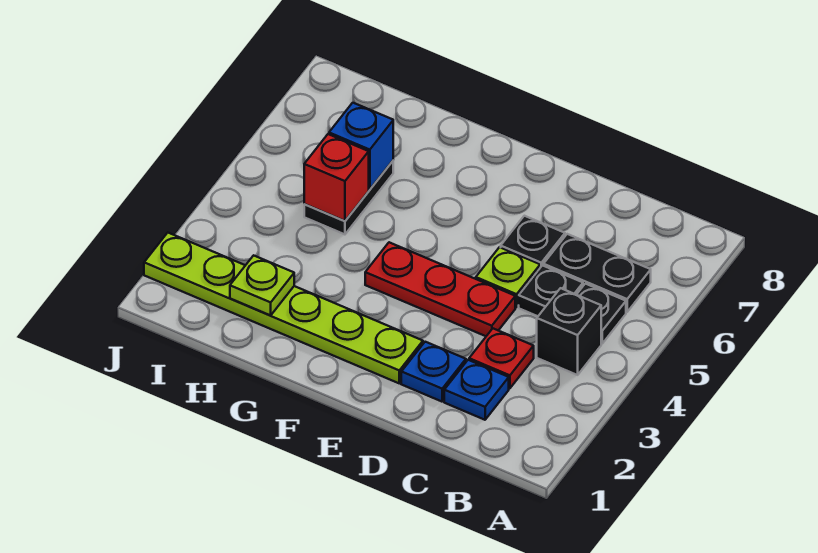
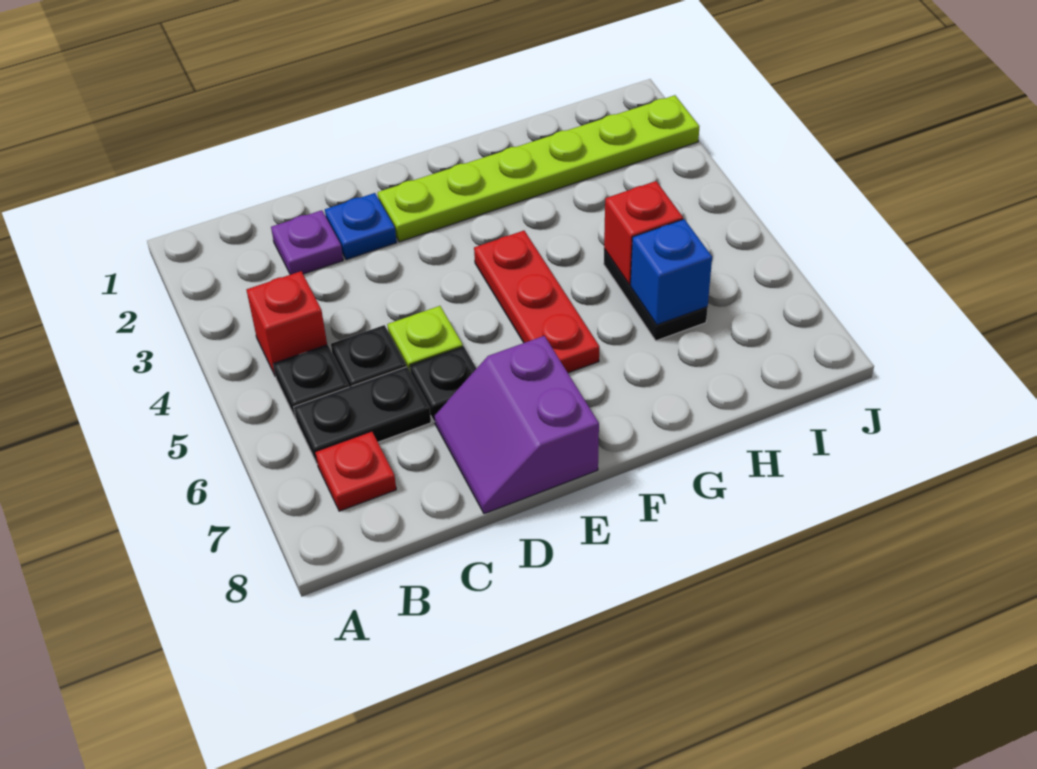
black 1x1 brick [537,288,601,375] -> red 1x1 brick [247,271,327,377]
blue 1x1 plate [444,360,509,420] -> purple 1x1 plate [271,210,343,275]
red 1x1 plate [469,329,534,388] -> red 1x1 plate moved to [315,431,396,511]
red 1x3 plate [365,242,515,336] -> red 1x3 plate turned to [474,231,599,373]
none -> purple 2x2 slope [434,336,599,514]
lime 1x1 plate [230,255,294,316] -> none

